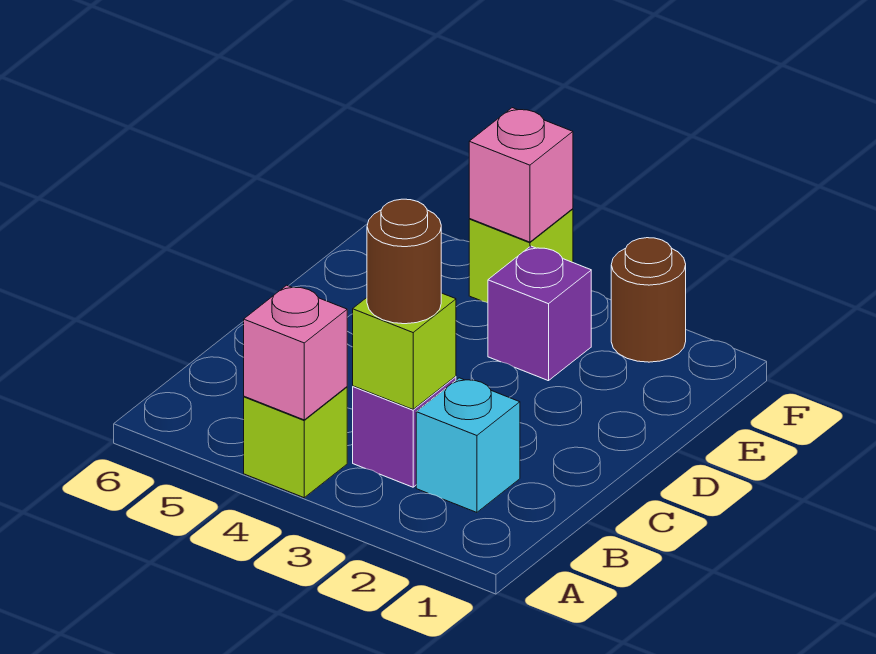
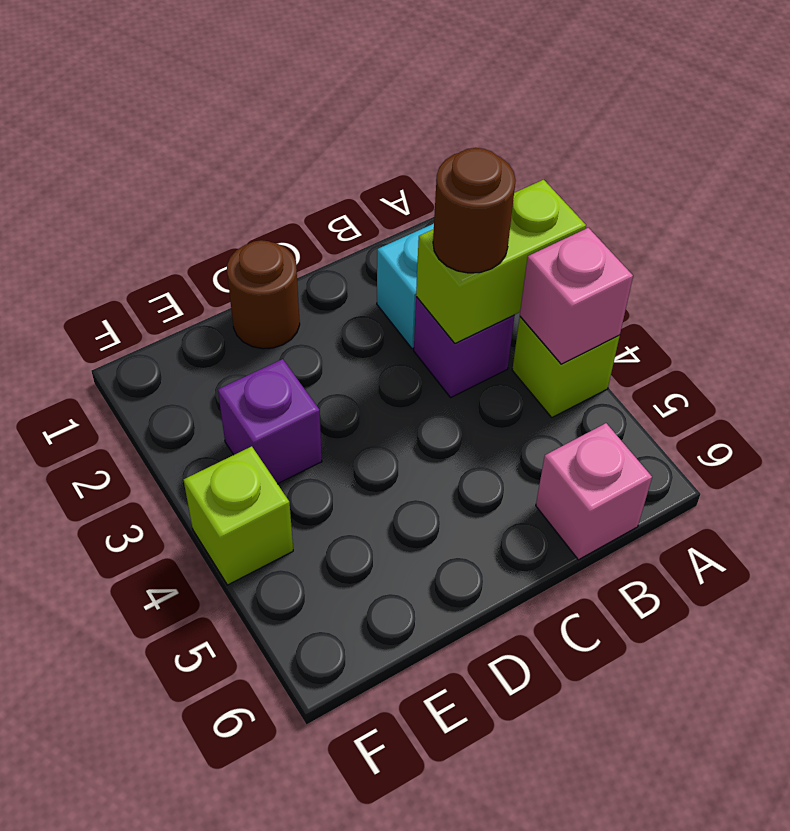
lime 1x1 brick [353,293,456,409] -> lime 1x2 brick [416,180,586,343]
brown 1x1 round brick [611,238,686,362] -> brown 1x1 round brick moved to [227,240,300,349]
pink 1x1 brick [469,108,573,242] -> pink 1x1 brick moved to [536,423,652,560]

